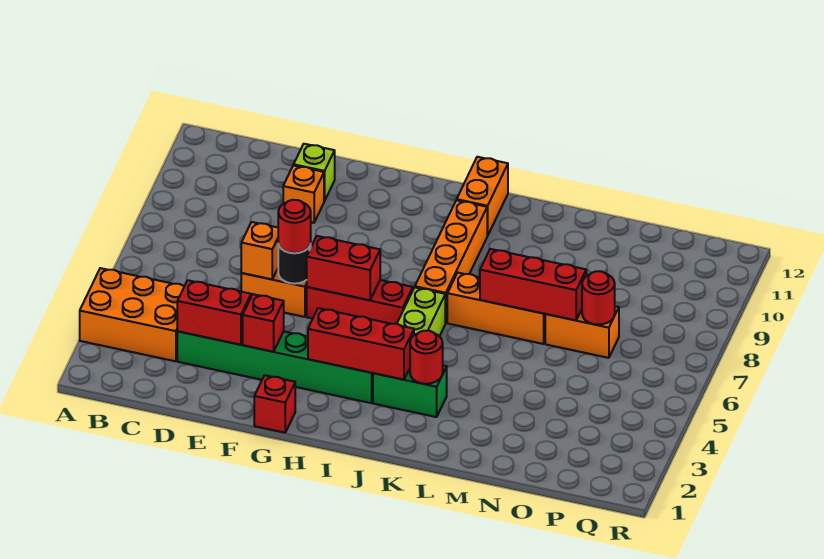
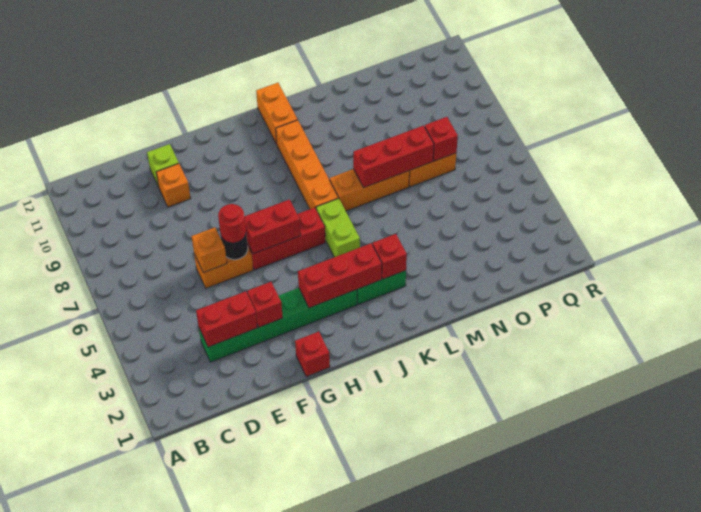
orange 2x3 brick [80,268,184,361] -> none
red 1x1 round brick [410,331,443,384] -> red 1x1 brick [372,234,407,279]
red 1x1 round brick [582,271,615,325] -> red 1x1 brick [424,117,458,161]

